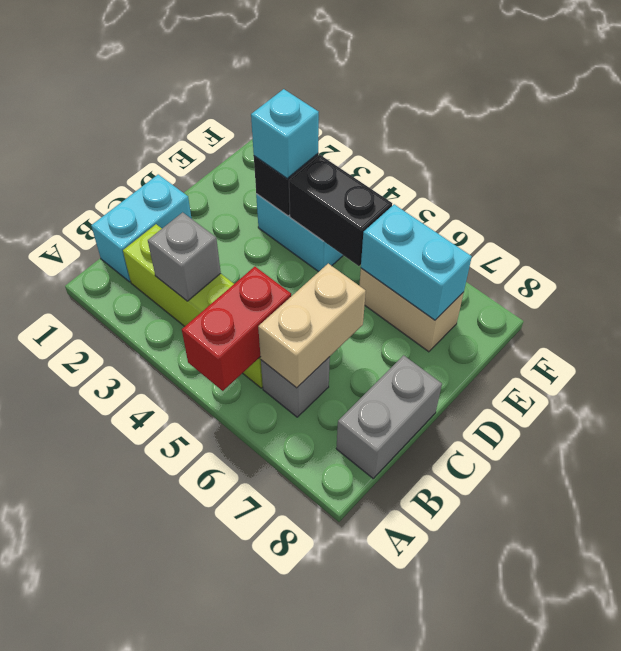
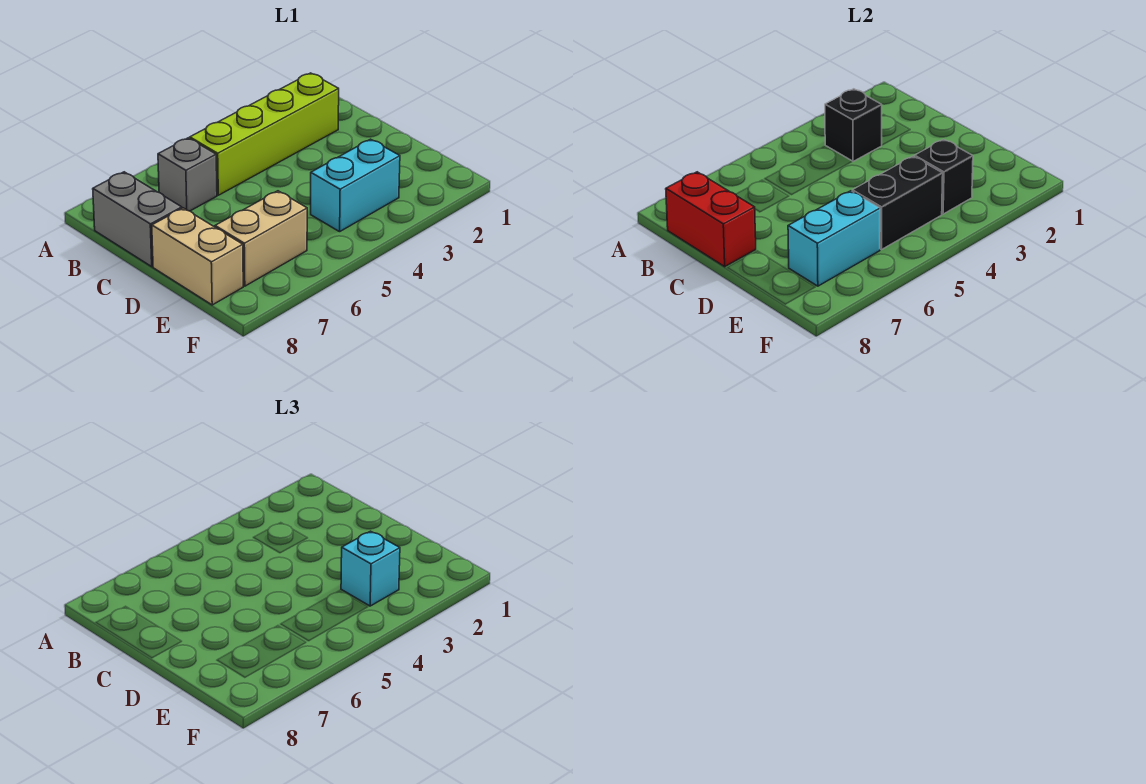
red 1x2 brick [182,267,291,391] -> red 1x2 brick moved to [666,172,756,267]
cyan 1x2 brick [91,174,192,282] -> none
grey 1x1 brick [148,212,221,301] -> black 1x1 brick [825,89,882,161]
tan 1x2 brick [258,264,366,388] -> tan 1x2 brick moved to [152,208,243,305]

